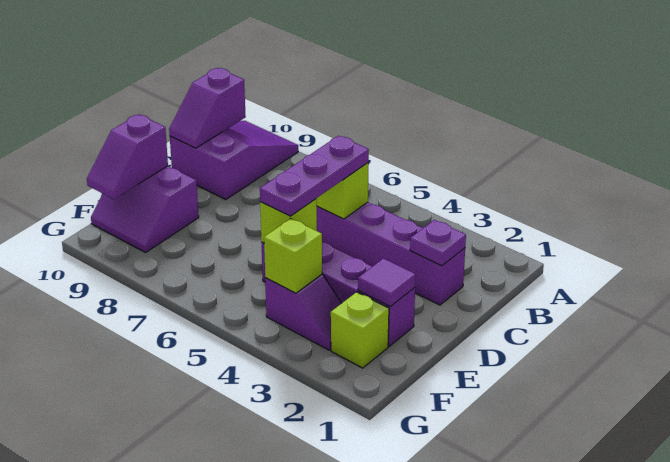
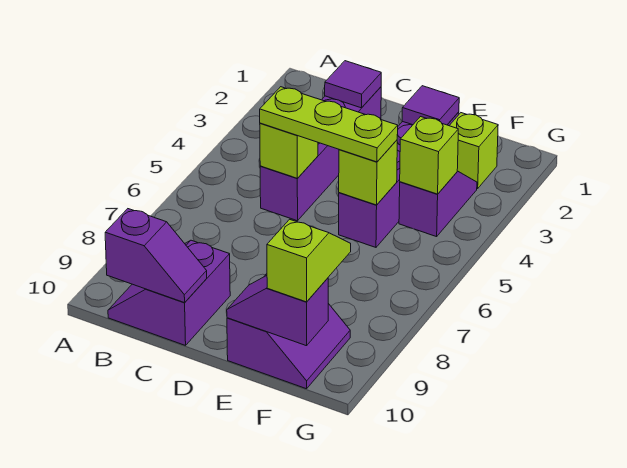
purple 2x3 slope [170,121,298,200] -> purple 2x2 slope [108,240,230,345]
purple 1x1 plate [410,220,466,266] -> purple 1x1 tile [325,61,381,108]
purple 1x3 plate [260,136,369,216] -> lime 1x3 plate [260,87,398,162]
purple 1x2 slope [87,114,168,199] -> purple 1x2 slope turned to [227,276,328,346]
none -> lime 1x2 slope [267,219,351,302]

